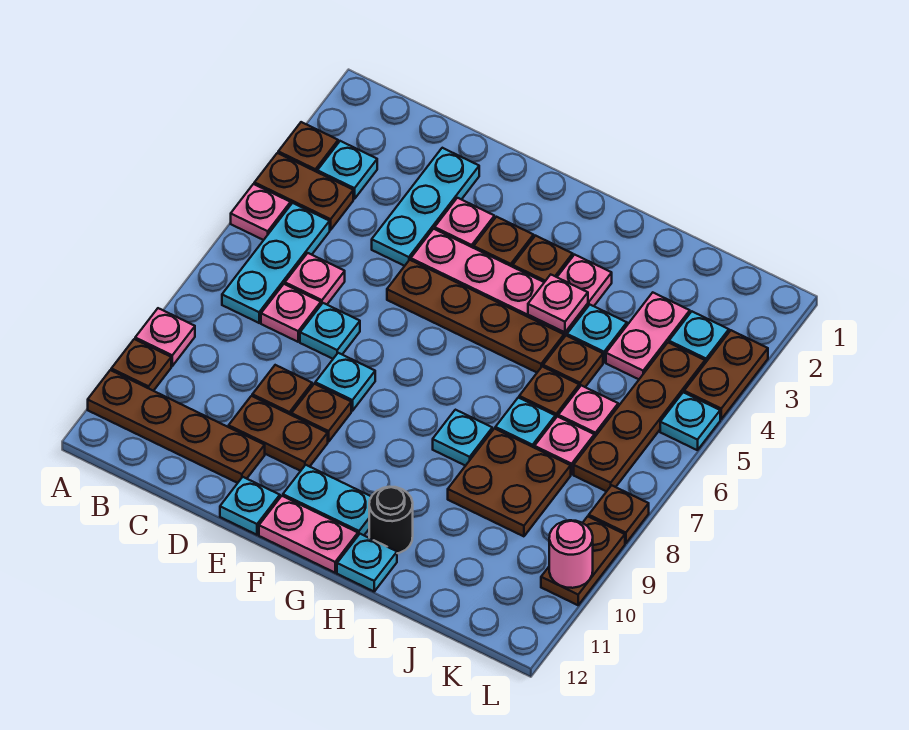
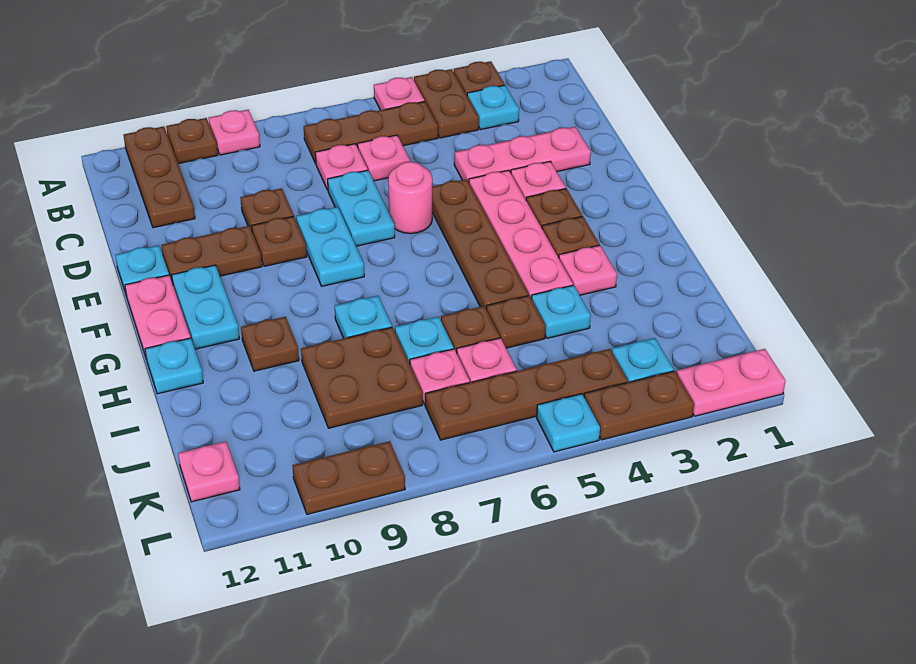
brown 1x4 plate [88,370,265,483] -> brown 1x3 plate [124,126,195,228]
cyan 1x3 plate [222,203,330,323] -> brown 1x3 plate [304,101,438,164]
cyan 1x3 plate [372,148,479,266] -> pink 1x3 plate [454,127,591,182]
cyan 1x1 plate [300,303,360,359] -> cyan 1x2 plate [328,170,395,246]
brown 1x2 plate [229,396,328,471] -> brown 1x2 plate turned to [161,226,262,284]
cyan 1x1 plate [315,353,375,411] -> cyan 1x2 plate [296,207,364,286]
pink 1x1 plate [528,275,588,332] -> pink 1x1 plate moved to [178,441,240,502]
black 1x1 round brick [369,487,413,553] -> none
pink 1x2 plate [606,293,690,379] -> pink 1x2 plate moved to [677,349,785,416]
brown 1x1 plate [589,485,649,543] -> brown 1x1 plate moved to [241,317,299,371]
pink 1x1 round brick [549,520,593,588] -> pink 1x1 round brick moved to [388,162,432,234]

